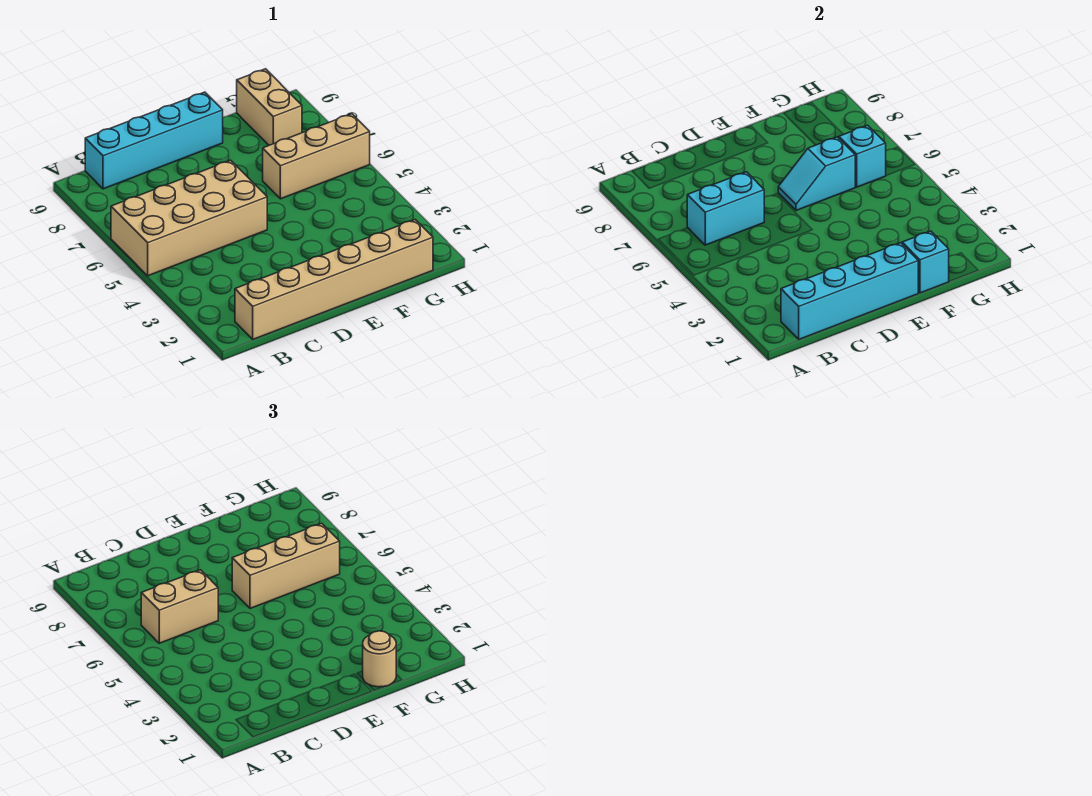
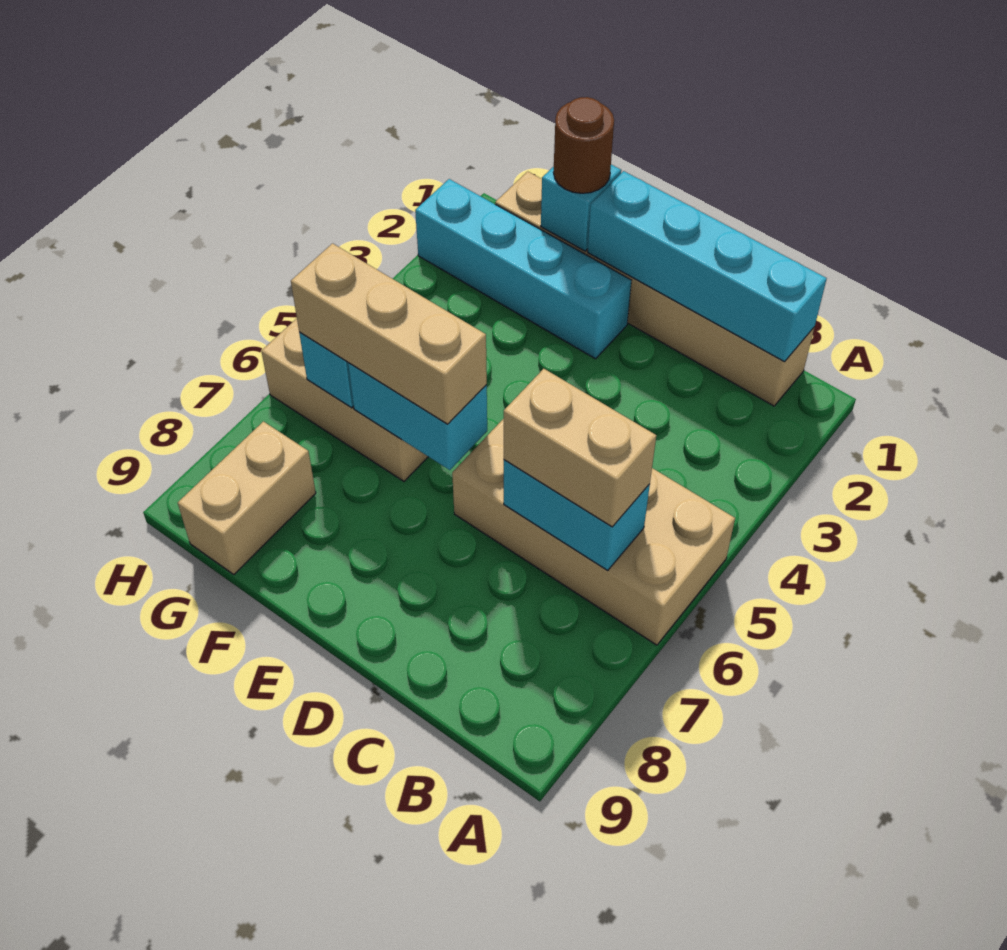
cyan 1x4 brick [85,92,223,189] -> cyan 1x4 brick moved to [415,179,631,359]
cyan 1x2 slope [778,137,855,210] -> cyan 1x2 brick [348,363,487,470]
tan 1x1 round brick [363,631,396,687] -> brown 1x1 round brick [553,97,614,193]

